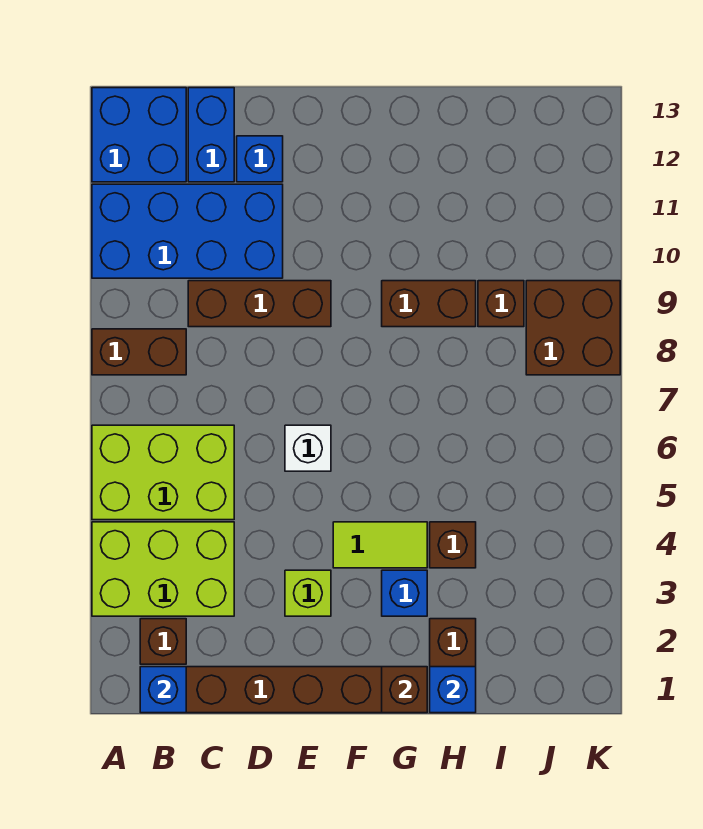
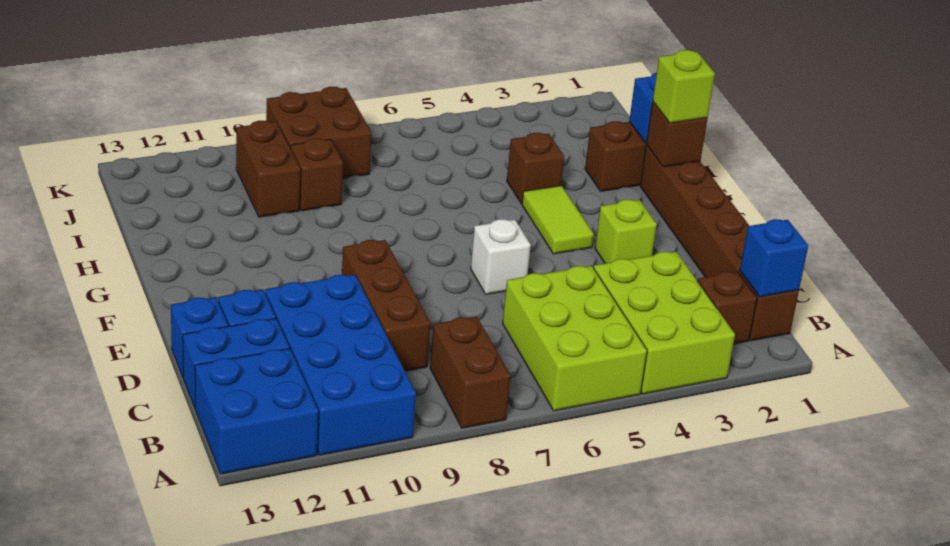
none -> lime 1x1 brick [653,50,715,123]
blue 1x1 brick [382,570,427,616] -> blue 1x1 brick moved to [171,297,228,377]
brown 1x2 brick [382,281,476,327] -> brown 1x2 brick moved to [236,121,300,217]

